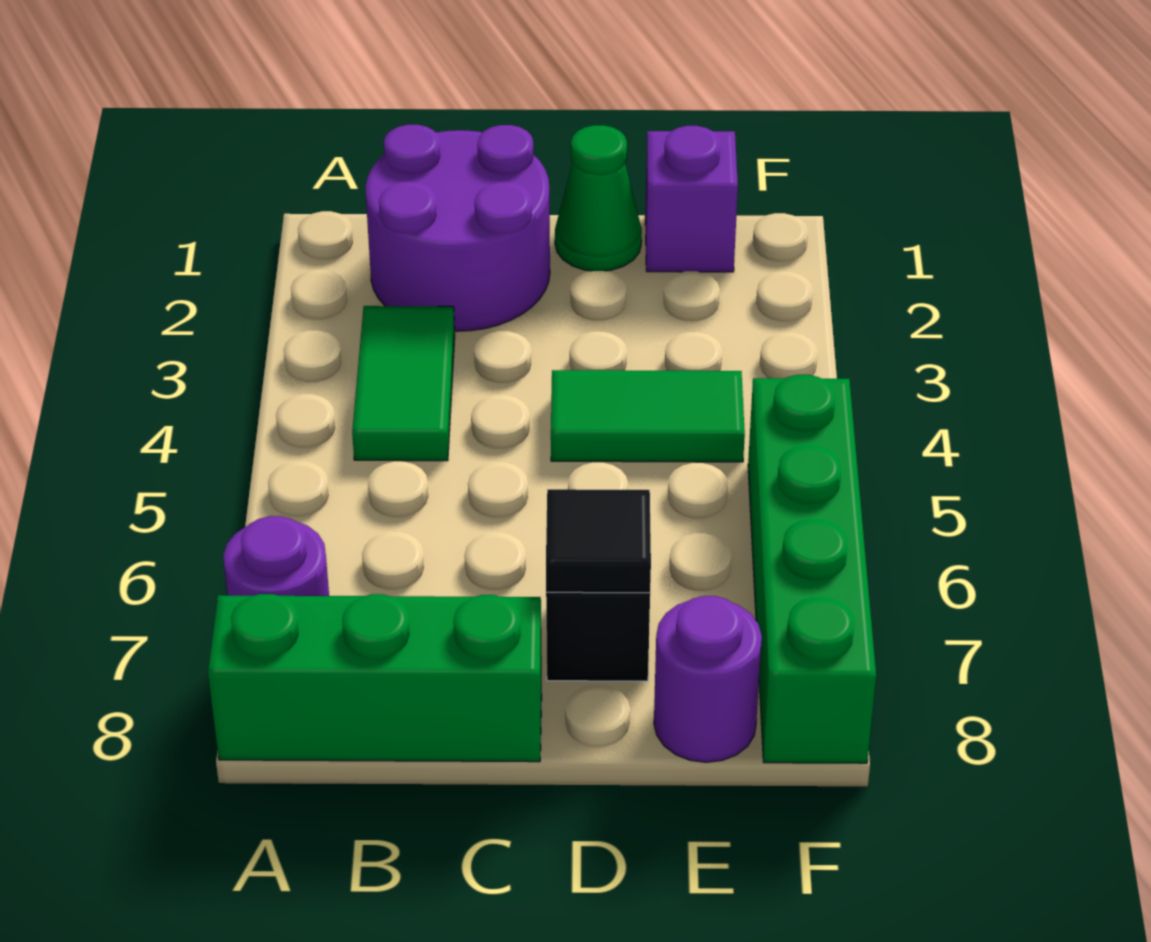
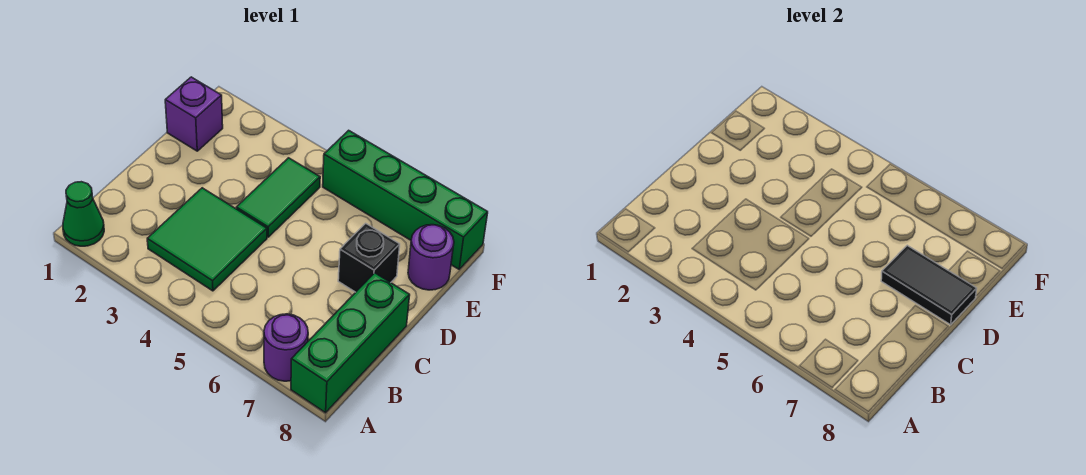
purple 2x2 round brick [365,125,550,331] -> none
green 1x2 tile [352,306,455,461] -> green 2x2 tile [147,188,267,291]
green 1x1 cone [555,125,642,271] -> green 1x1 cone moved to [63,182,104,246]
black 1x1 tile [546,489,651,593] -> black 1x2 tile [881,245,977,325]

